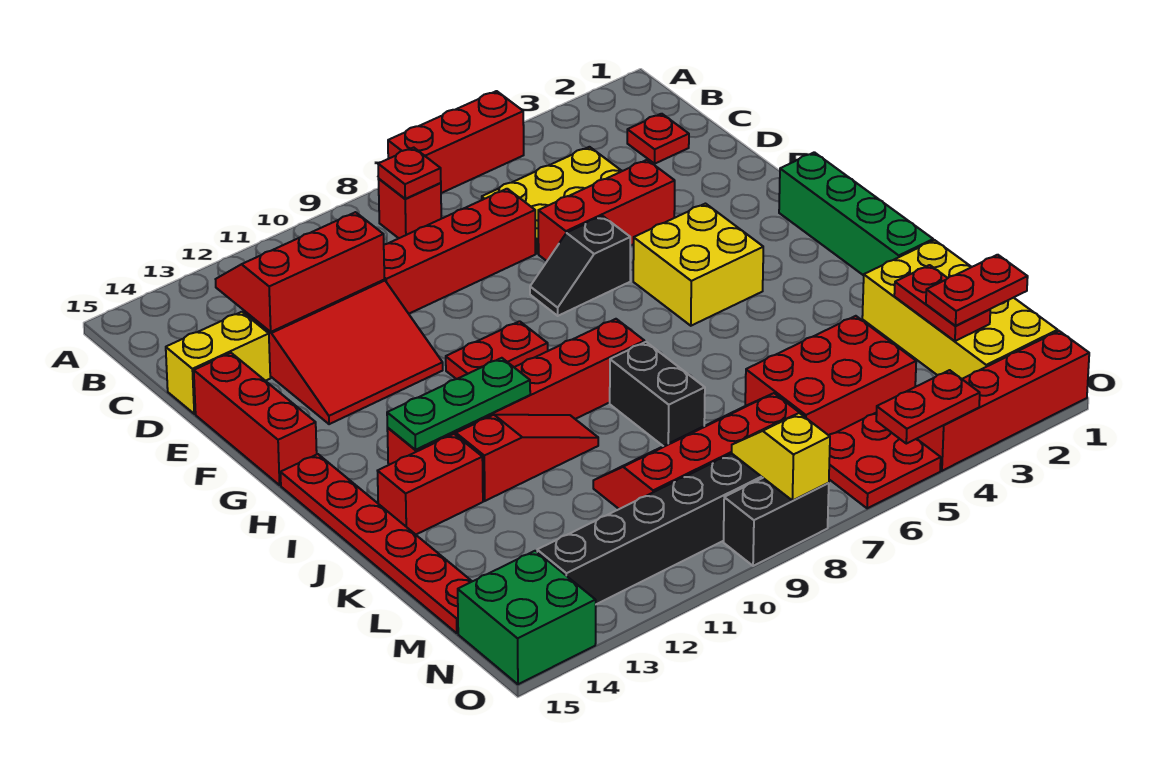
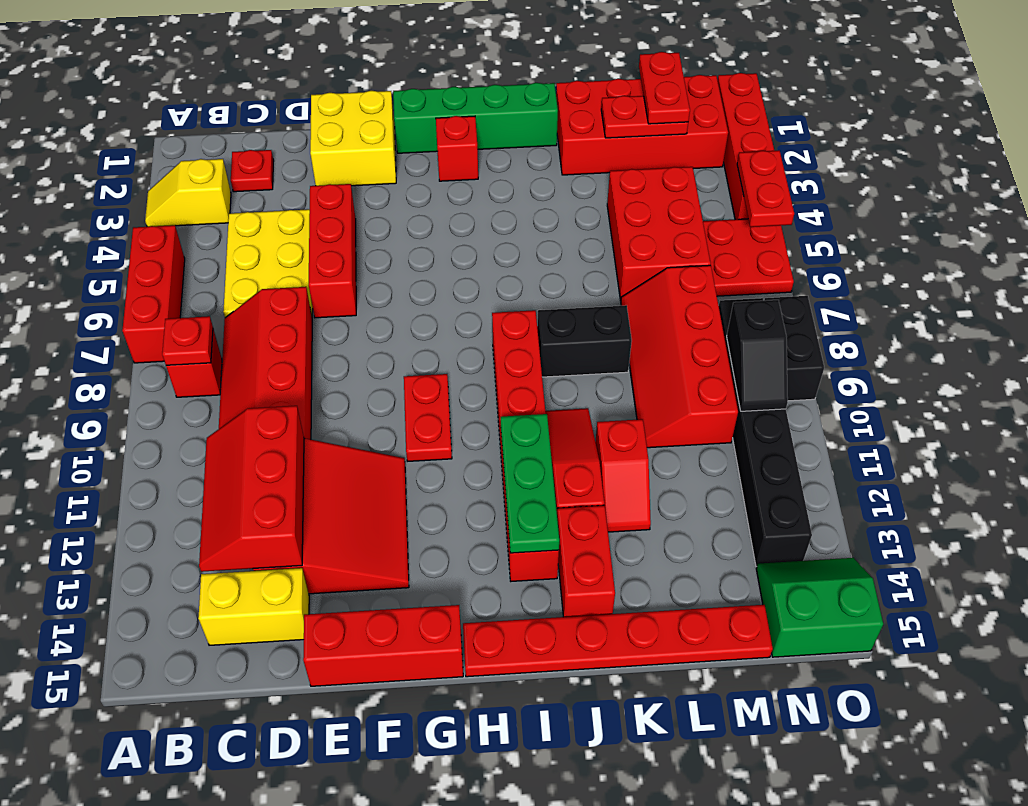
yellow 1x2 brick [166,312,270,414] -> yellow 1x2 brick turned to [198,568,309,645]
black 1x2 slope [530,216,630,316] -> black 1x2 slope moved to [727,300,788,411]
yellow 2x2 brick [633,204,763,326] -> yellow 2x2 brick moved to [310,91,396,186]
none -> red 1x1 brick [436,116,478,181]
yellow 2x4 brick [862,240,1058,379] -> red 2x4 brick [556,75,728,175]
none -> red 1x2 slope [595,419,651,532]
yellow 1x2 slope [732,413,830,501] -> yellow 1x2 slope moved to [145,159,231,227]
green 2x2 brick [458,551,596,684] -> green 2x2 slope [756,558,883,657]

